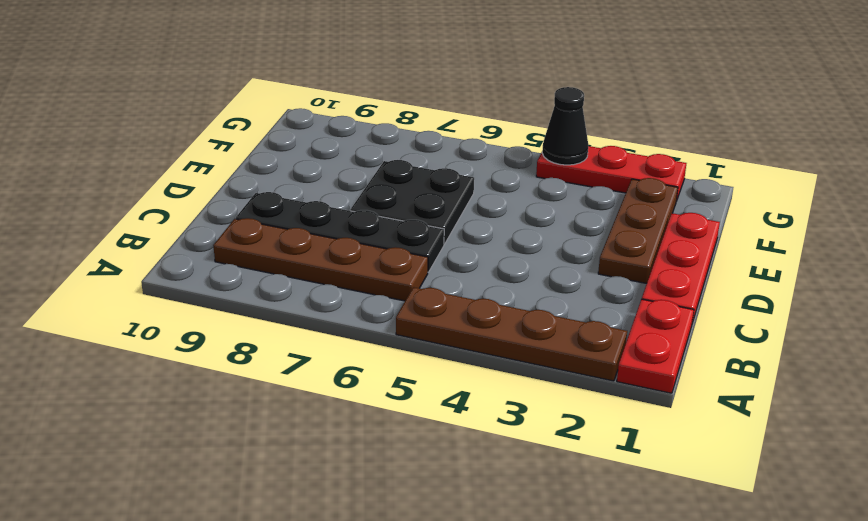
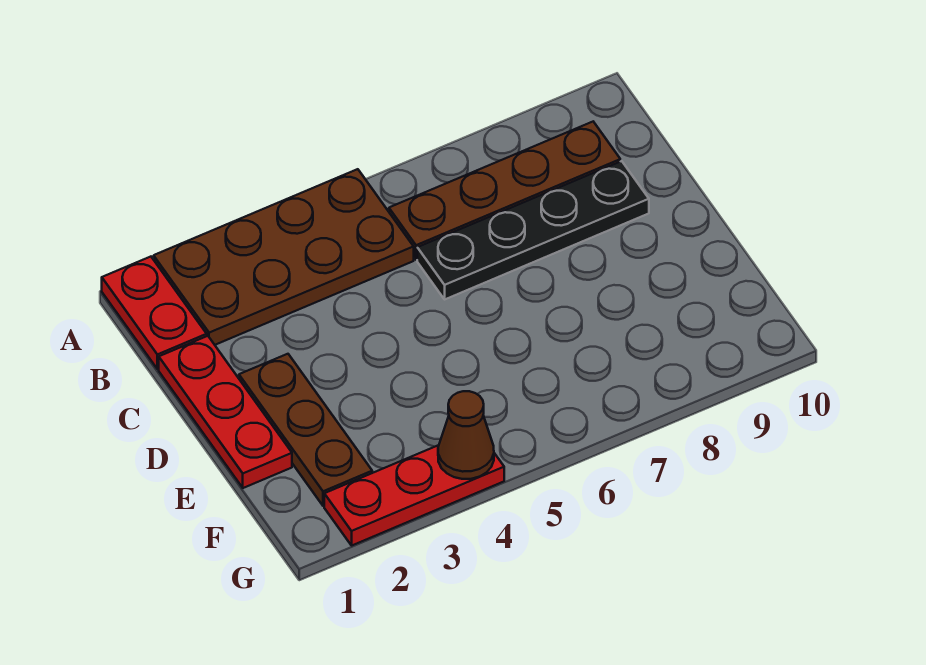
brown 1x4 plate [396,287,627,381] -> brown 2x4 plate [154,169,414,345]
black 2x2 plate [350,160,474,244] -> none
black 1x1 cone [542,87,588,165] -> brown 1x1 cone [438,391,494,479]

